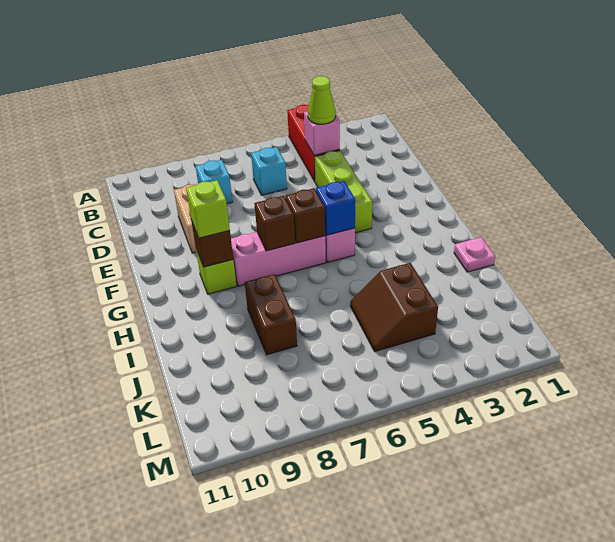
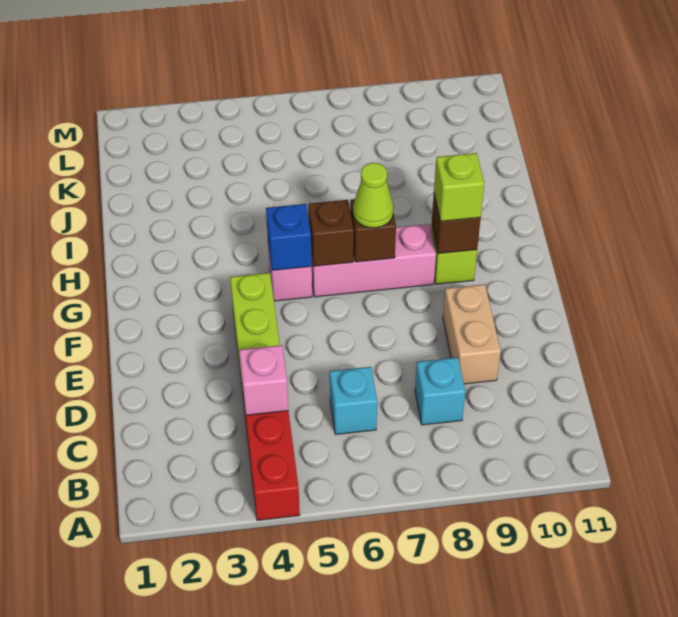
lime 1x1 cone [308,76,336,124] -> lime 1x1 cone moved to [353,163,393,228]
pink 1x1 plate [454,237,495,272] -> none
brown 1x2 brick [245,274,297,355] -> none
brown 2x2 slope [350,263,438,352] -> none

